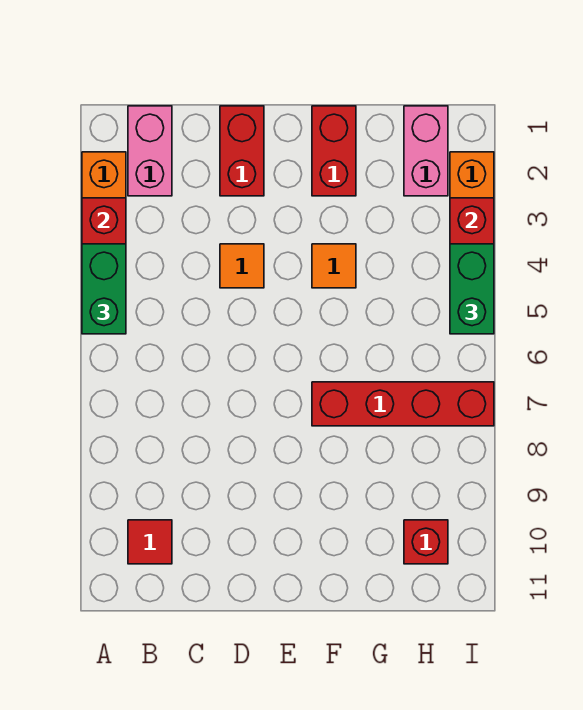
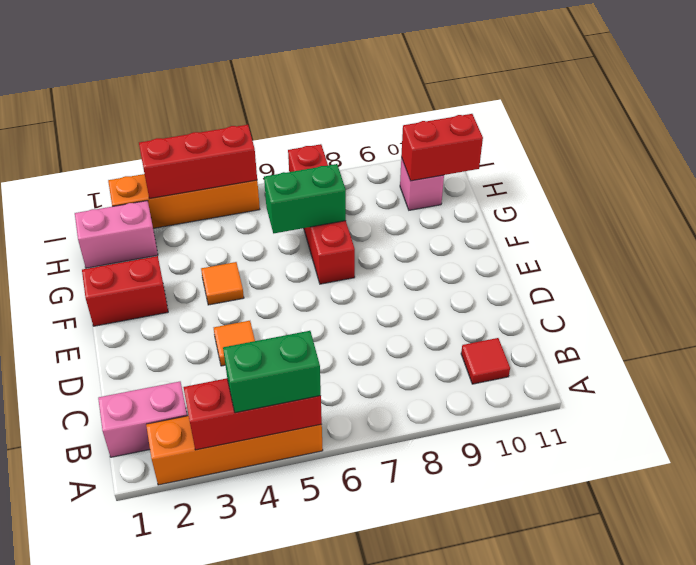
red 1x2 brick [220,106,264,196] -> red 1x2 brick moved to [401,114,483,181]
red 1x1 brick [404,520,448,564] -> pink 1x1 brick [400,158,444,210]
green 1x2 brick [450,244,494,334] -> green 1x2 brick moved to [264,164,346,233]

